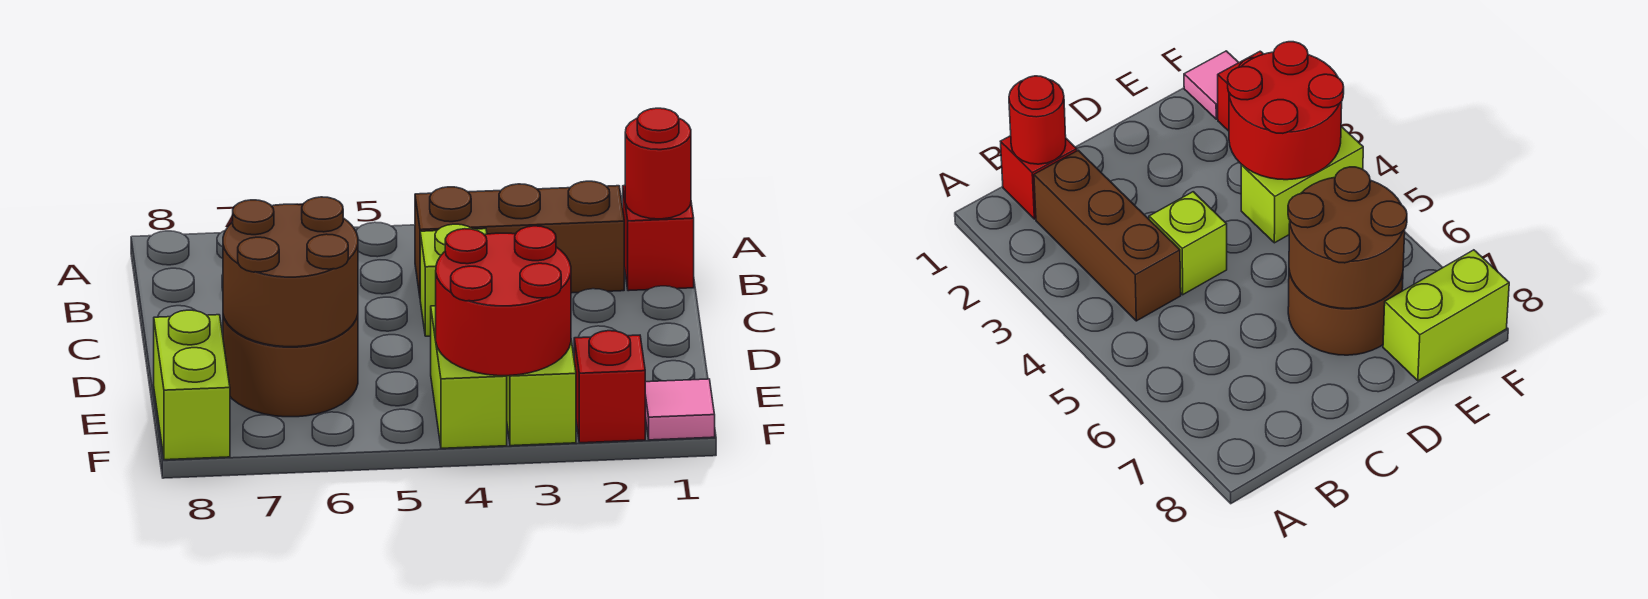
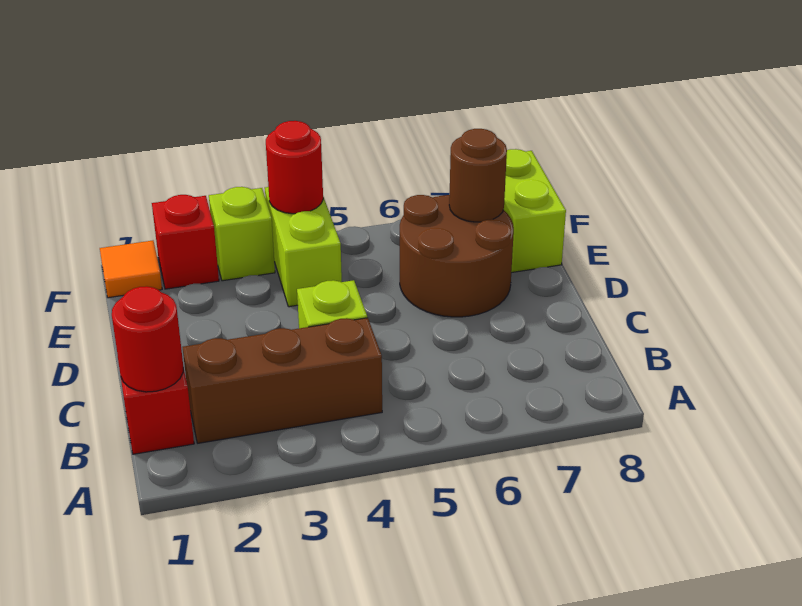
brown 2x2 round brick [223,197,358,347] -> brown 1x1 round brick [449,129,507,222]
red 2x2 round brick [436,226,571,376] -> red 1x1 round brick [266,121,323,214]
pink 1x1 tile [645,379,715,440] -> orange 1x1 tile [100,241,162,298]

